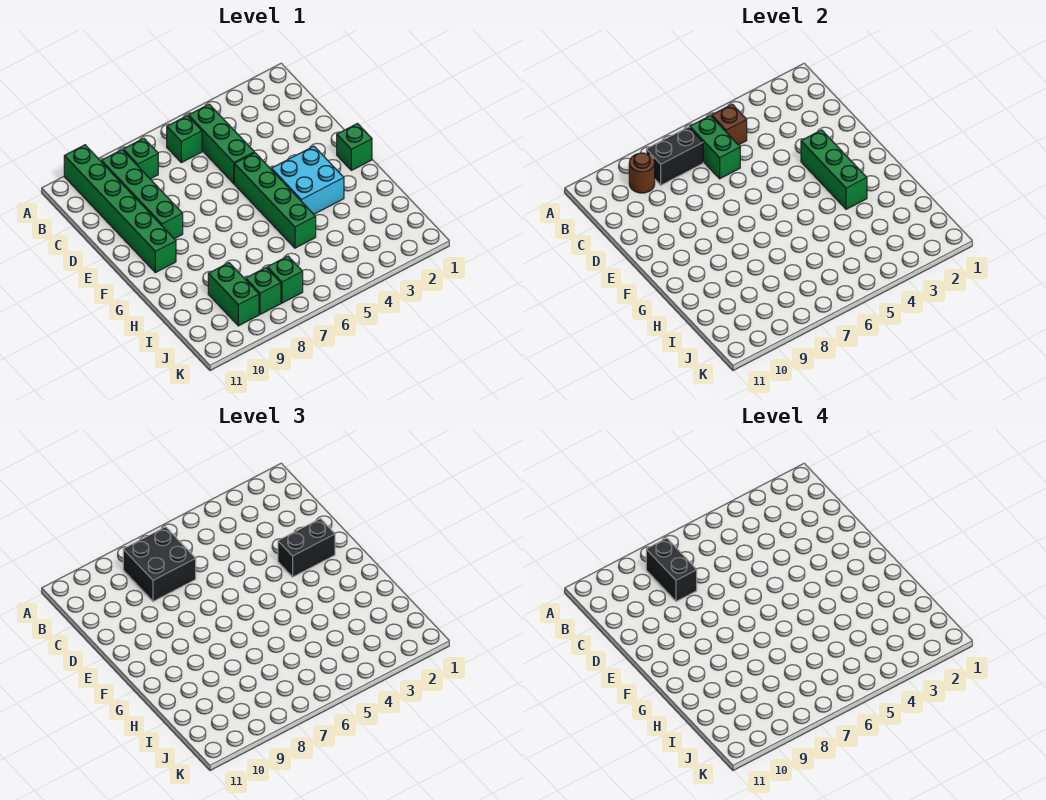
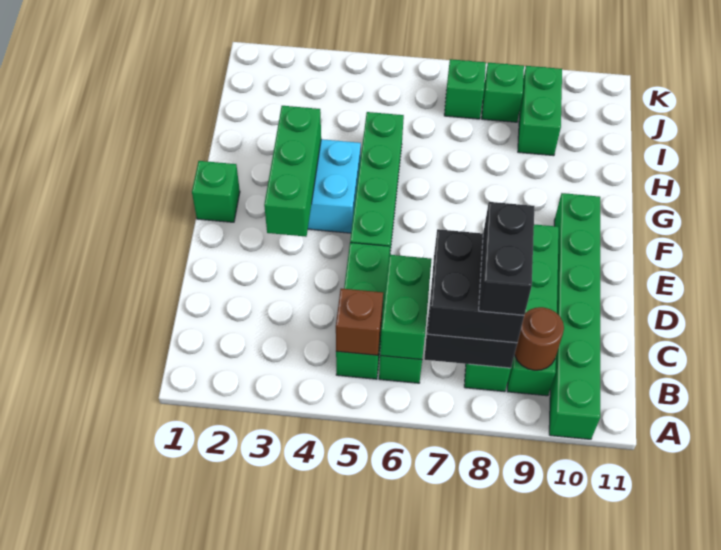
black 1x2 brick [278,519,335,577] -> none

